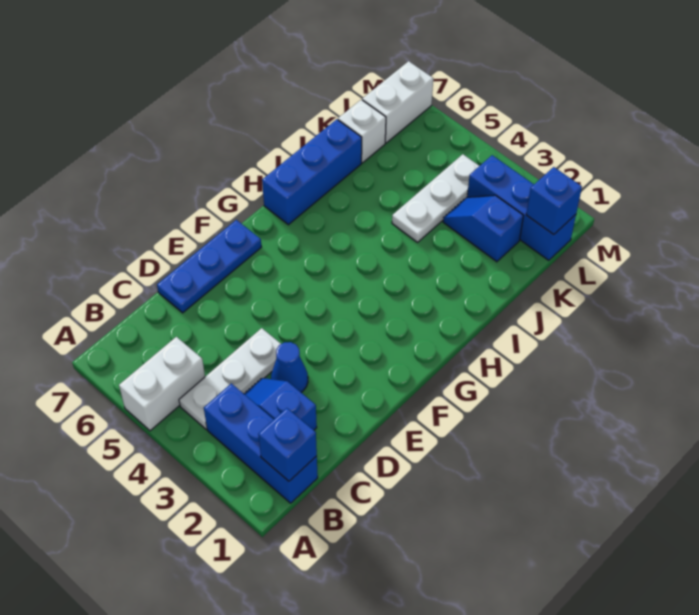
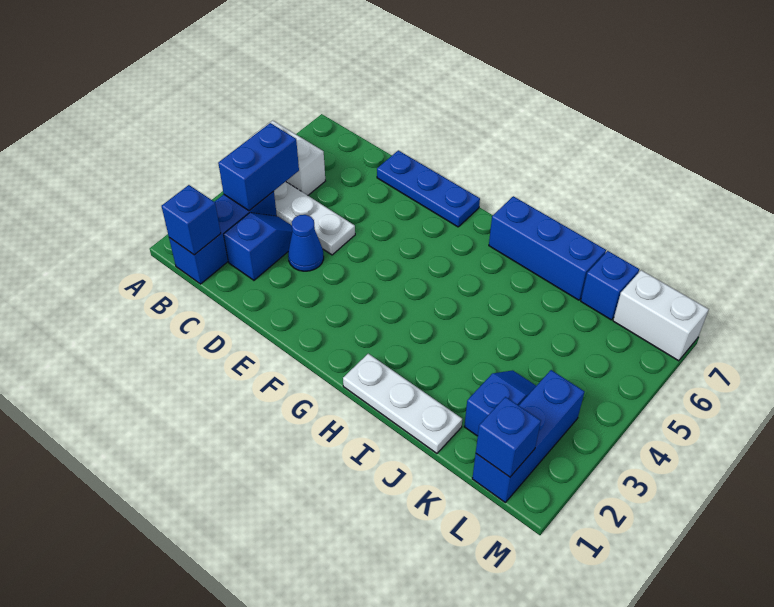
none -> blue 1x2 brick [218,123,299,211]
white 1x3 plate [392,154,479,242] -> white 1x3 plate moved to [343,354,462,453]
white 1x1 brick [338,100,386,163] -> blue 1x1 brick [581,251,639,320]

